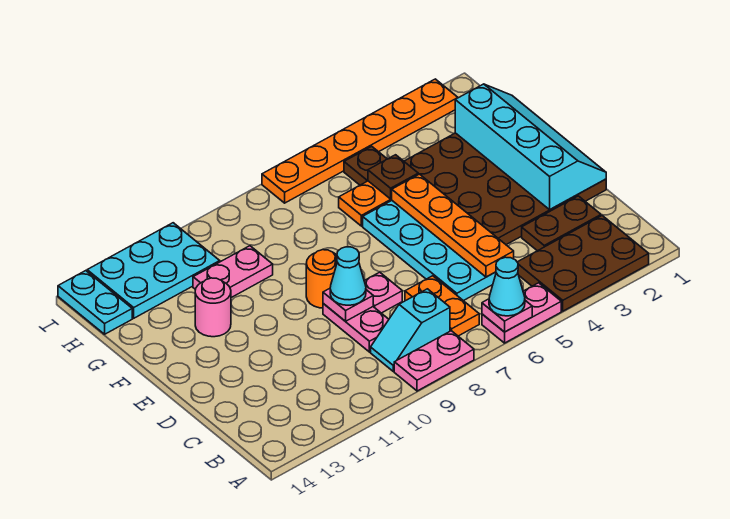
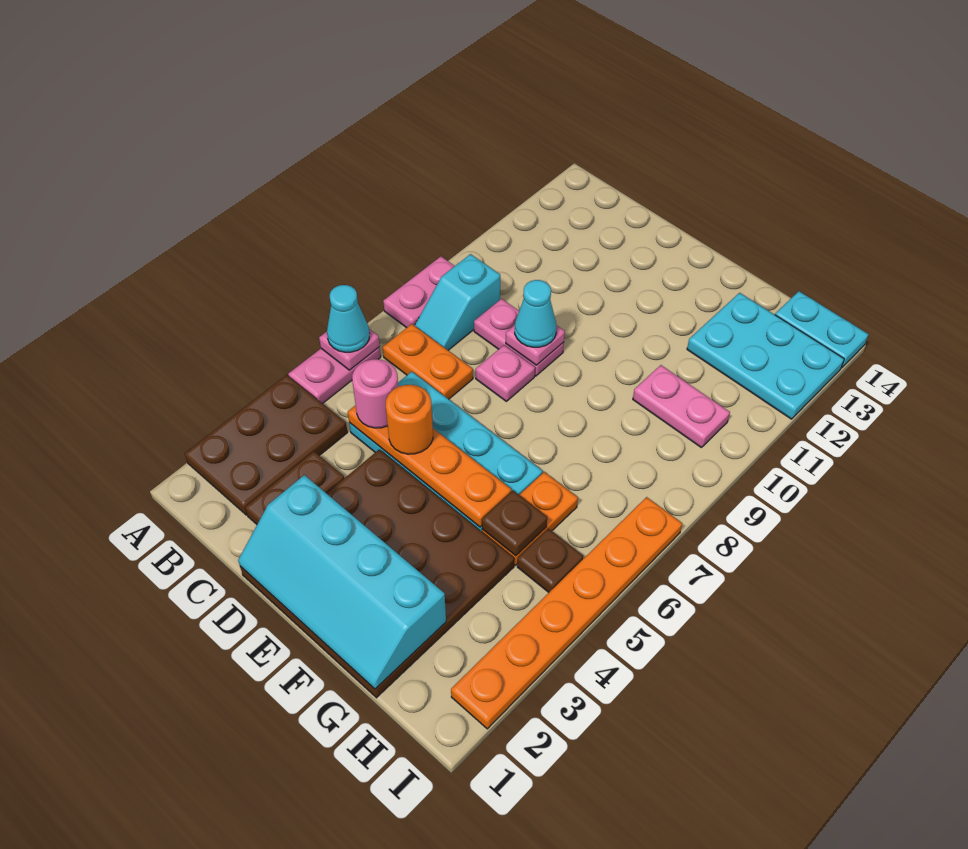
cyan 1x2 slope [371,289,450,371] -> cyan 1x2 slope turned to [415,254,500,350]
orange 1x1 round brick [306,250,337,308] -> orange 1x1 round brick moved to [386,385,433,454]
pink 1x1 round brick [195,278,231,337] -> pink 1x1 round brick moved to [352,359,398,428]
pink 1x2 plate [193,246,273,298] -> pink 1x2 plate turned to [633,365,730,448]
cyan 2x3 plate [87,223,220,318] -> cyan 2x3 plate turned to [687,293,844,419]

